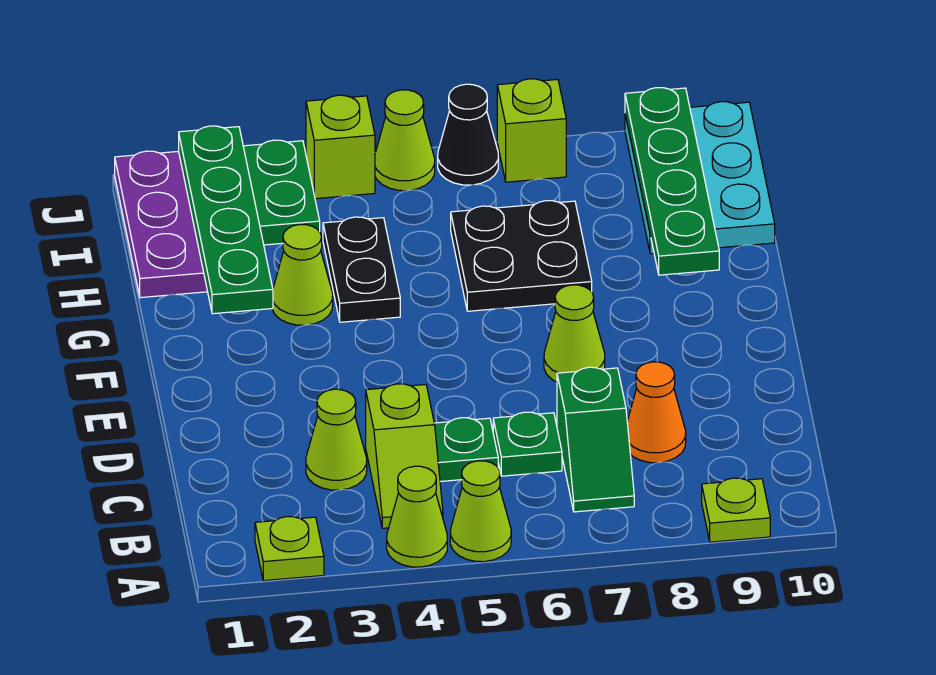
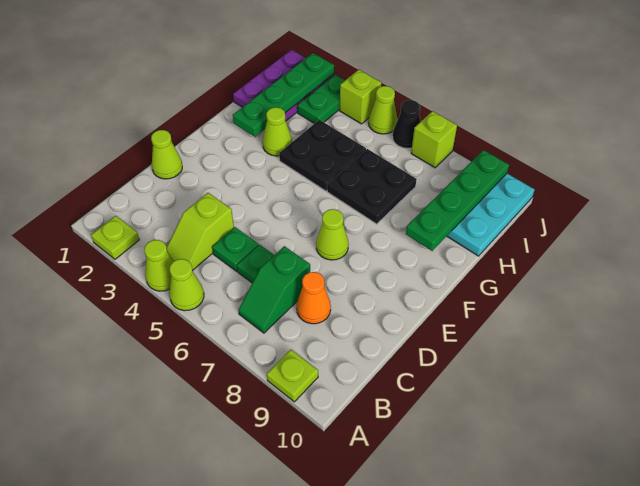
lime 1x1 cone [306,389,367,490] -> lime 1x1 cone moved to [151,130,182,179]
black 1x2 plate [323,217,400,322] -> black 2x2 plate [279,120,366,191]

